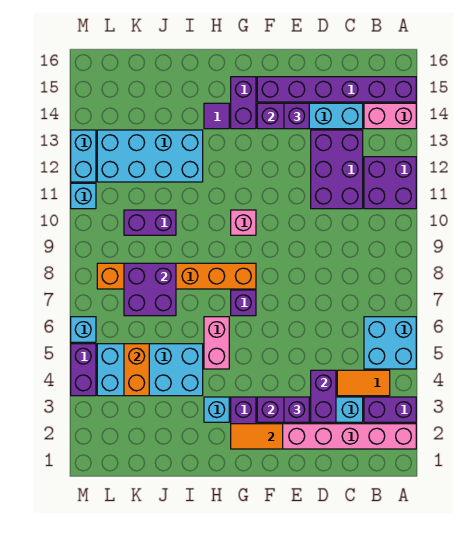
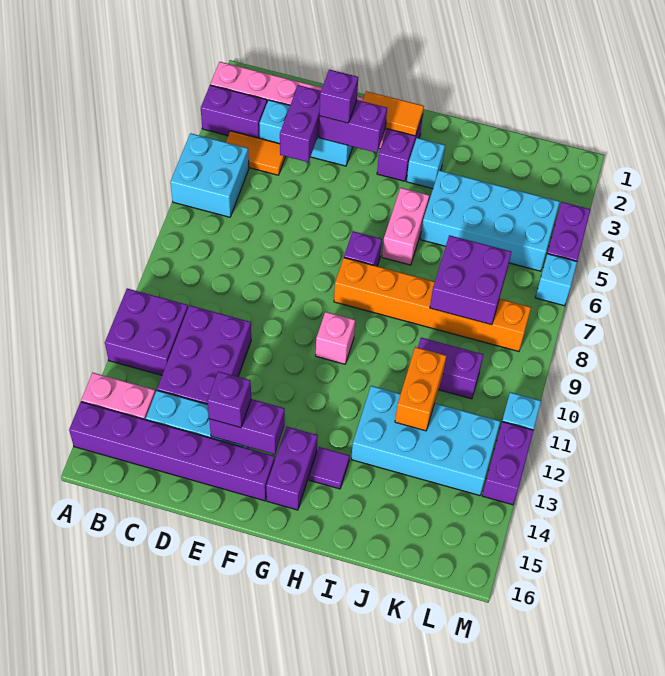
orange 1x2 brick [124,344,149,396] -> orange 1x2 brick moved to [395,347,446,431]
cyan 1x2 brick [71,130,96,182] -> purple 1x2 brick [482,422,534,505]

